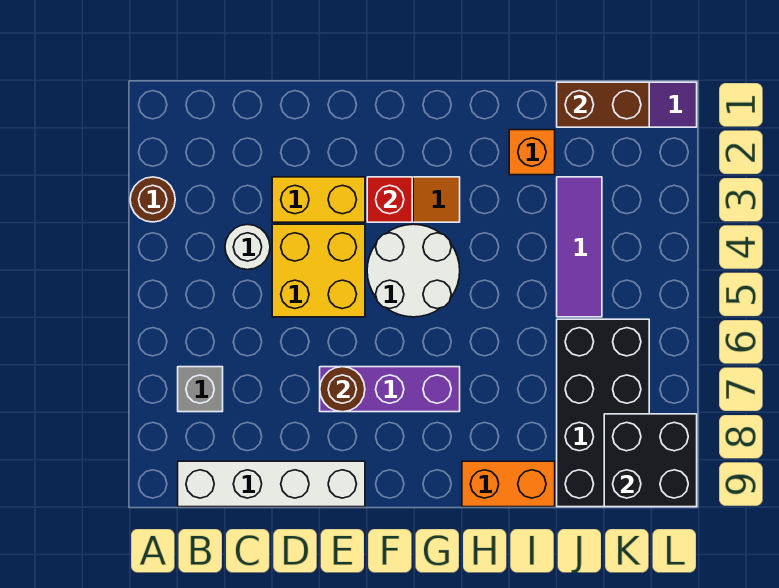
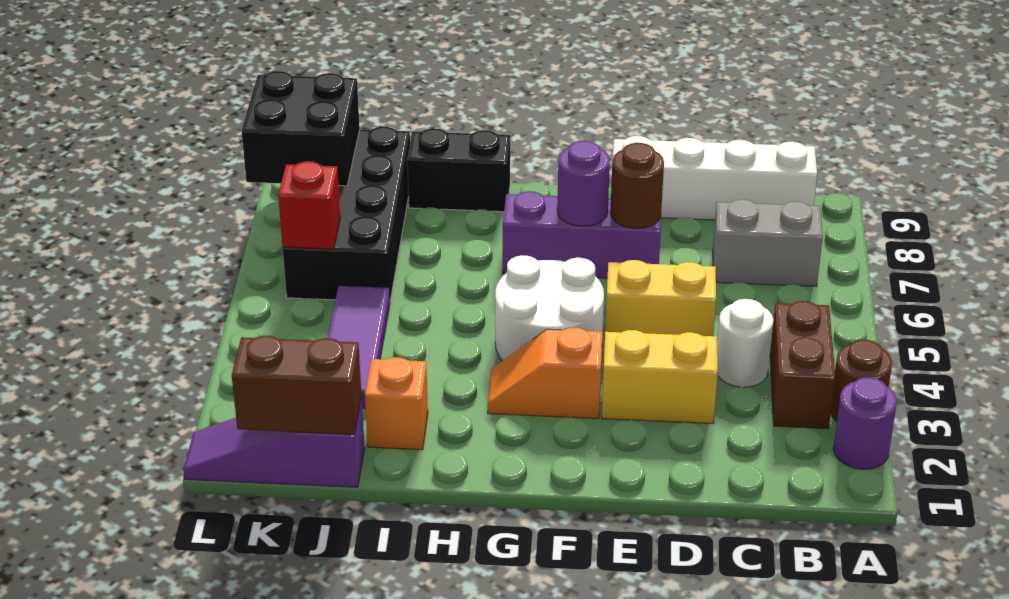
none -> purple 1x1 round brick [833,377,897,469]
none -> brown 1x2 brick [770,301,835,429]
grey 1x1 brick [178,367,223,412] -> grey 1x2 brick [713,200,823,287]
yellow 2x2 brick [272,224,365,317] -> yellow 1x2 brick [605,260,716,336]
red 1x1 brick [367,177,412,222] -> red 1x1 brick moved to [278,161,340,249]
none -> purple 1x1 round brick [557,141,610,226]
orange 1x2 brick [462,461,555,507] -> black 1x2 brick [407,128,510,212]

